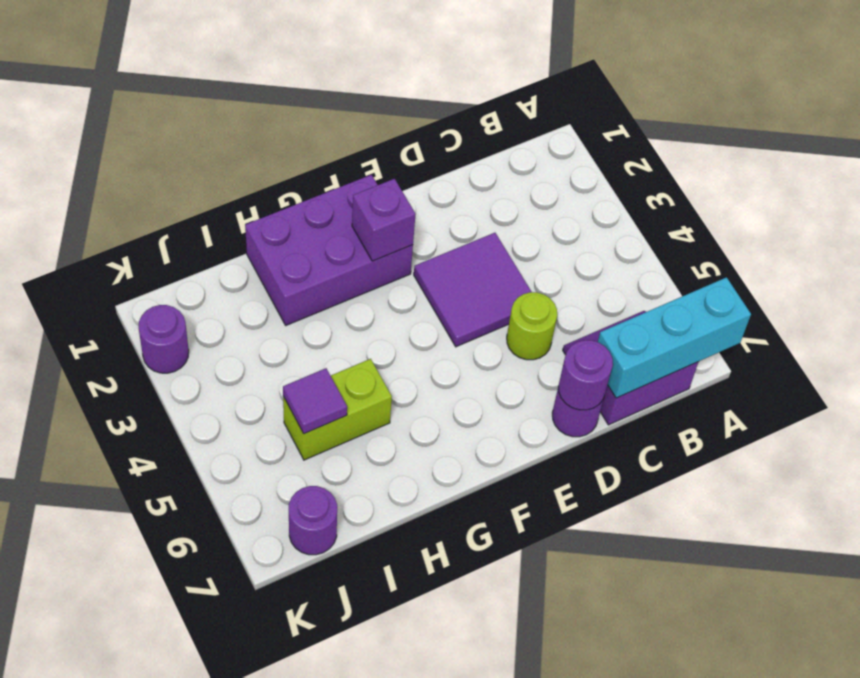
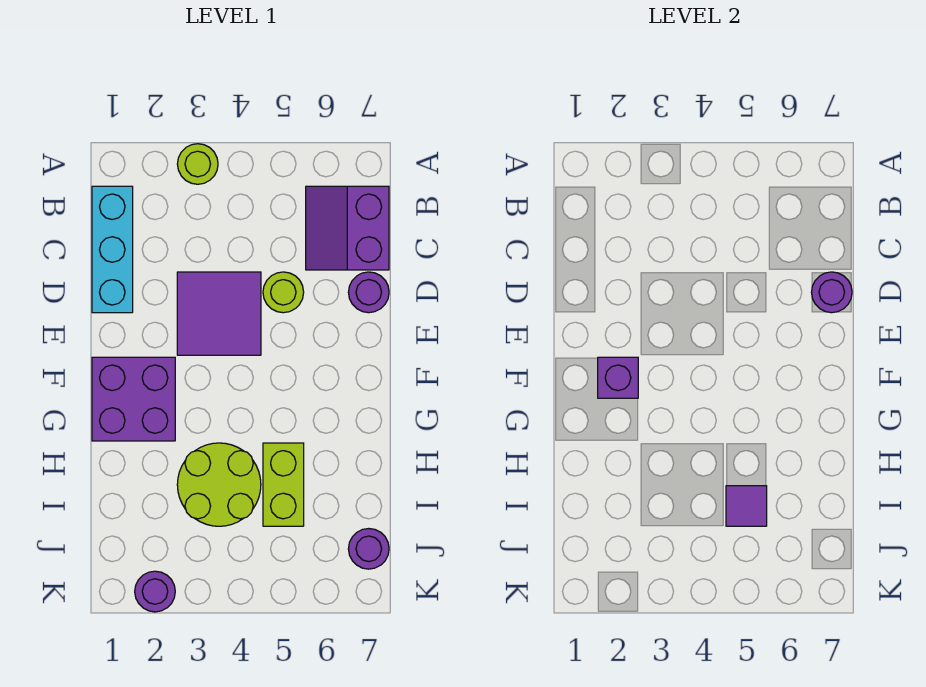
none -> lime 1x1 round brick [177,144,218,184]
cyan 1x3 brick [598,277,751,398] -> cyan 1x3 brick moved to [92,186,133,313]
purple 2x3 brick [245,175,413,325] -> purple 2x2 brick [92,357,175,441]
none -> lime 2x2 round brick [177,443,261,526]

